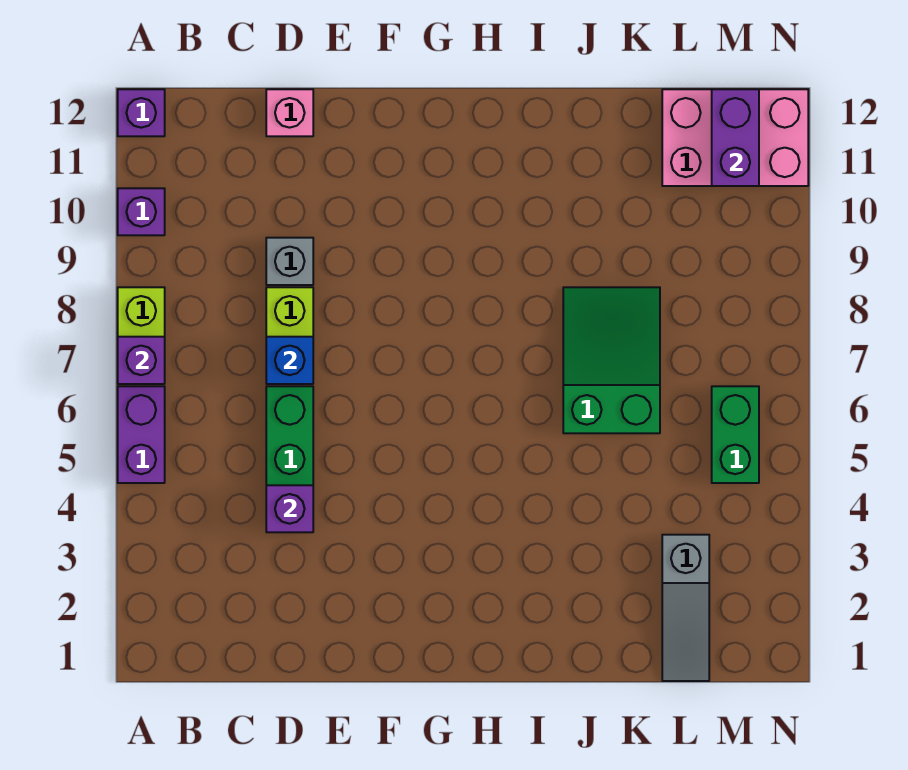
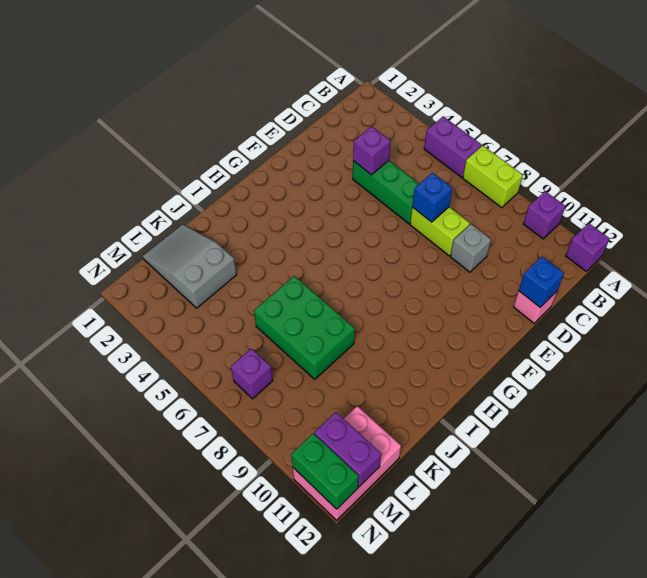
purple 1x1 brick [118,337,165,384] -> purple 1x1 brick moved to [231,348,273,399]
none -> blue 1x1 brick [519,256,564,307]
green 2x3 slope [563,287,660,433] -> green 2x3 brick [254,276,355,379]
grey 1x3 slope [662,535,709,681] -> grey 2x3 slope [143,224,237,308]
green 1x2 brick [712,386,759,483] -> green 1x2 brick moved to [291,433,359,509]

